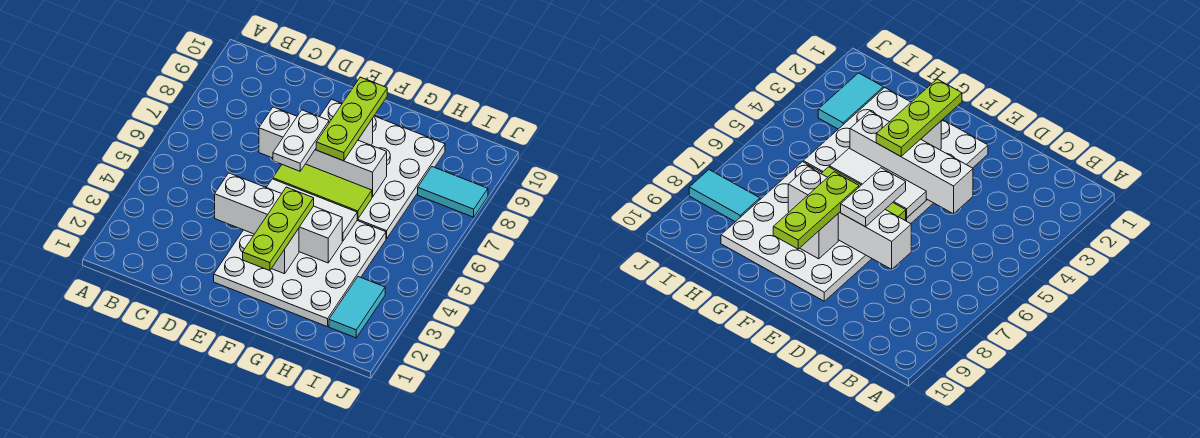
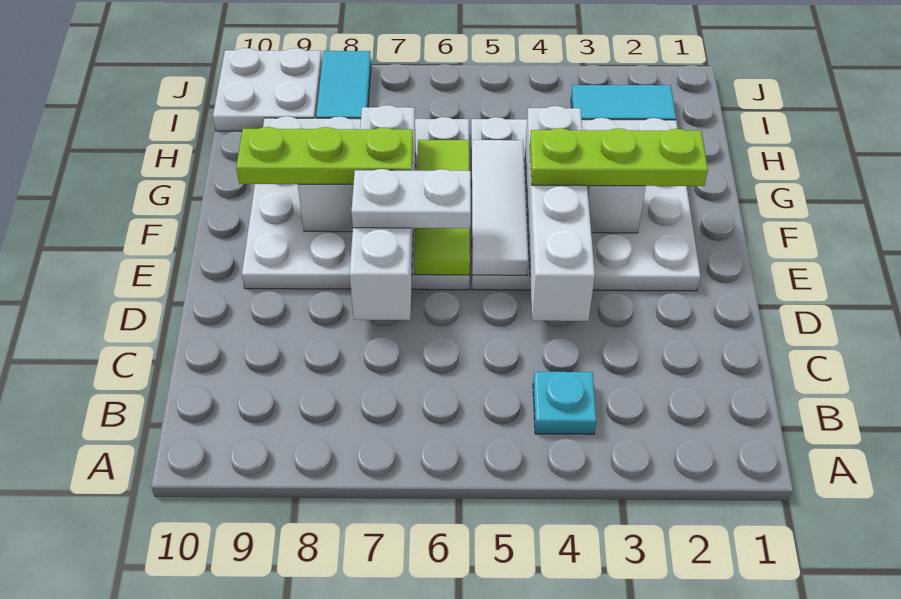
none -> cyan 1x1 plate [533,372,596,434]
none -> white 2x2 plate [213,48,322,131]

